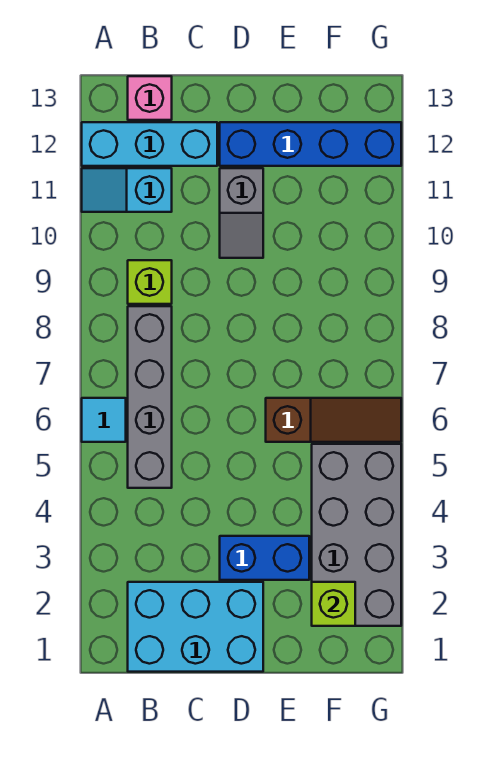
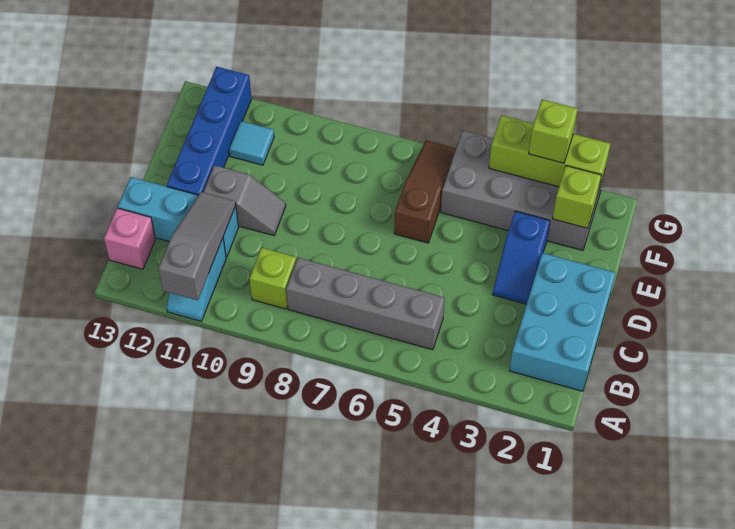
cyan 1x1 tile [82,398,126,442] -> cyan 1x1 tile moved to [229,121,274,165]
none -> grey 1x3 slope [158,192,236,300]
cyan 1x3 brick [82,122,217,166] -> cyan 1x3 brick turned to [118,177,238,257]
blue 1x2 brick [220,536,309,580] -> blue 1x2 slope [493,211,550,304]
none -> lime 1x3 brick [489,115,610,192]
none -> lime 1x1 brick [529,99,578,163]

